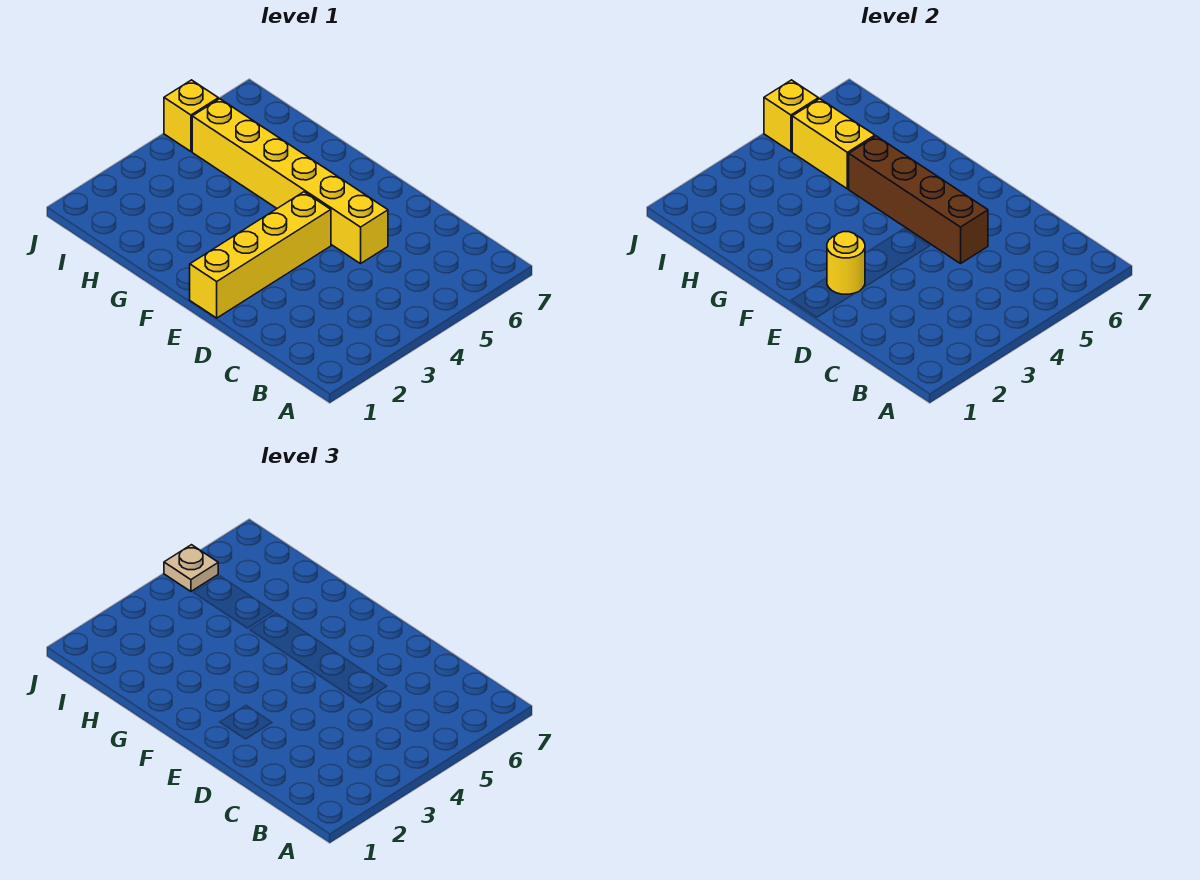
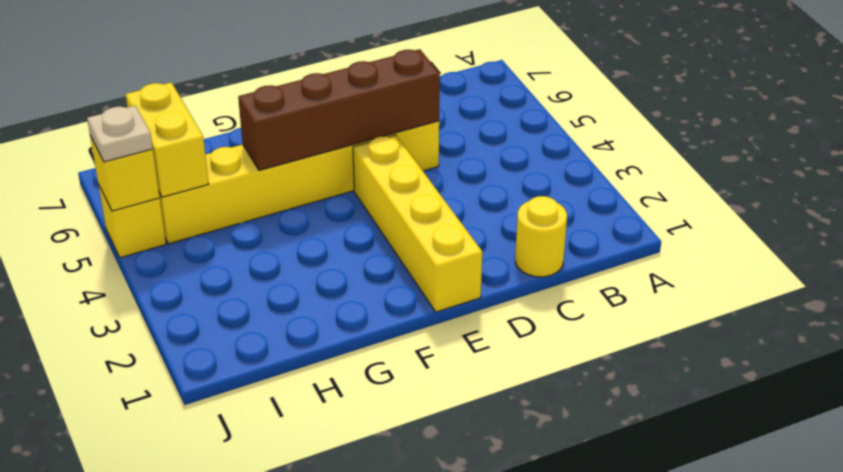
yellow 1x1 round brick [827,232,865,294] -> yellow 1x1 round brick moved to [515,196,567,277]
yellow 1x2 brick [792,99,875,189] -> yellow 1x2 brick turned to [126,82,209,197]

